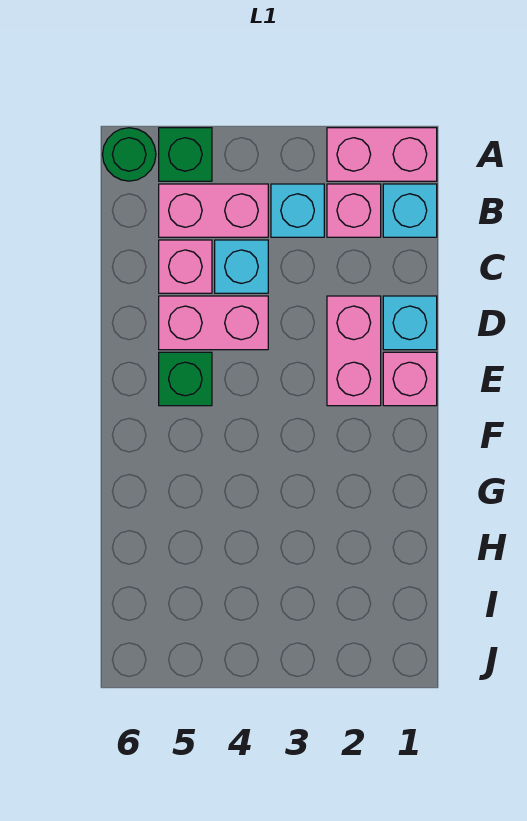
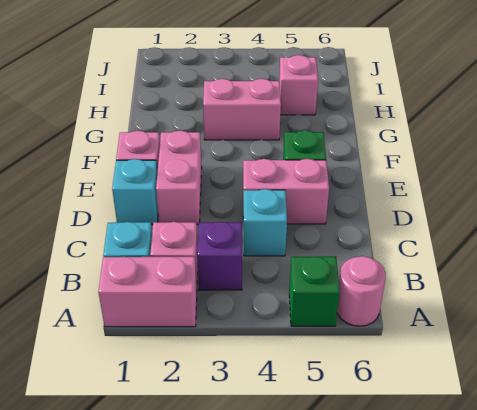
green 1x1 round brick [103,128,156,181] -> pink 1x1 round brick [337,256,386,326]
cyan 1x1 brick [271,184,324,237] -> purple 1x1 brick [197,222,242,290]
pink 1x2 brick [159,184,268,237] -> pink 1x2 brick moved to [203,79,281,140]
pink 1x1 brick [159,240,212,293] -> pink 1x1 brick moved to [279,55,318,115]

